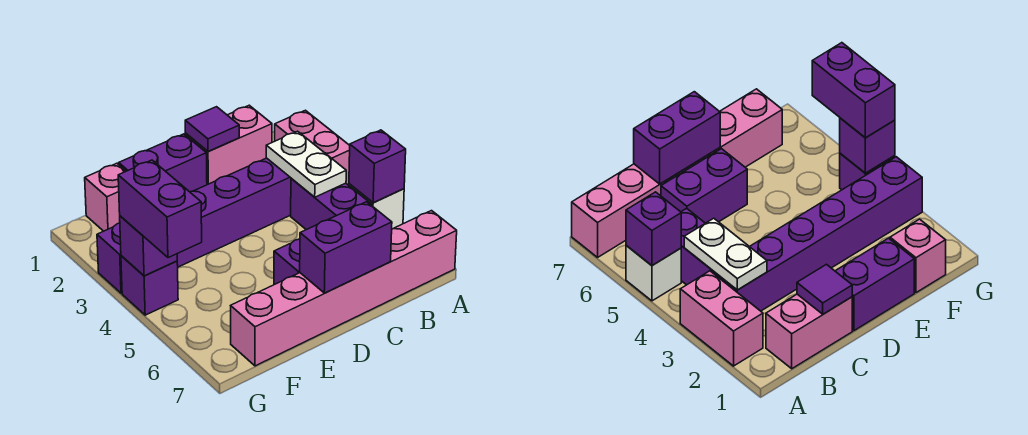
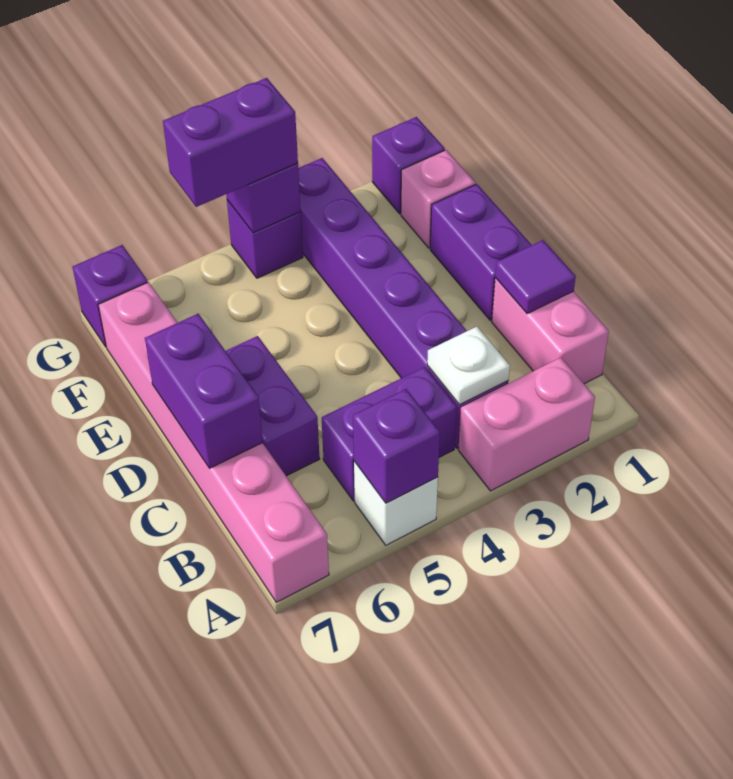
white 1x2 plate [266,131,346,197] -> white 1x1 plate [427,327,510,405]
none -> purple 1x1 brick [372,117,445,214]
none -> purple 1x1 brick [73,245,148,347]

